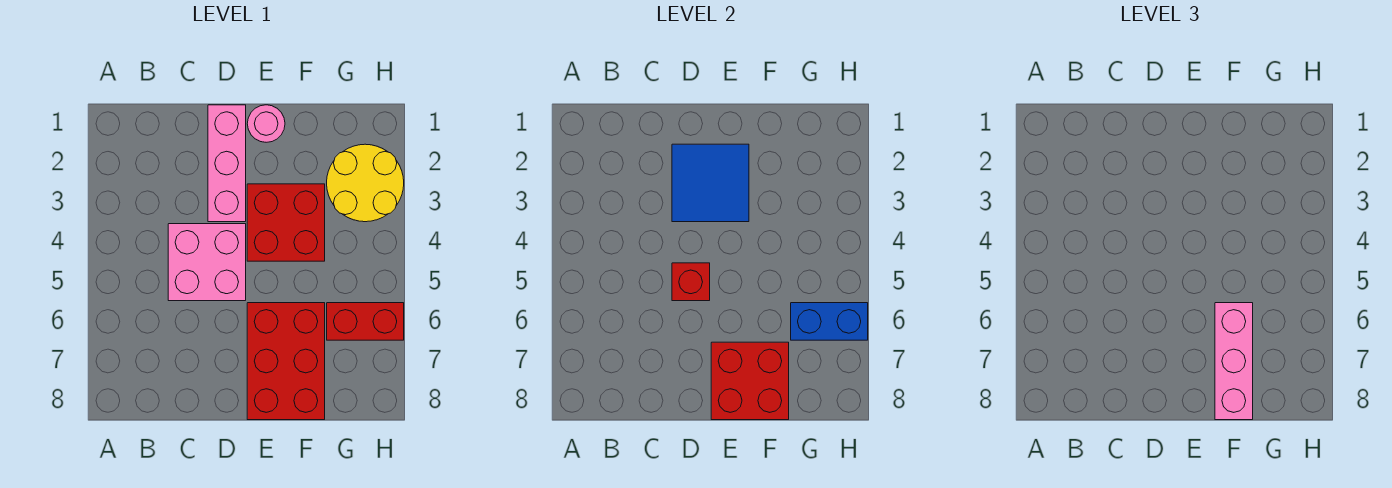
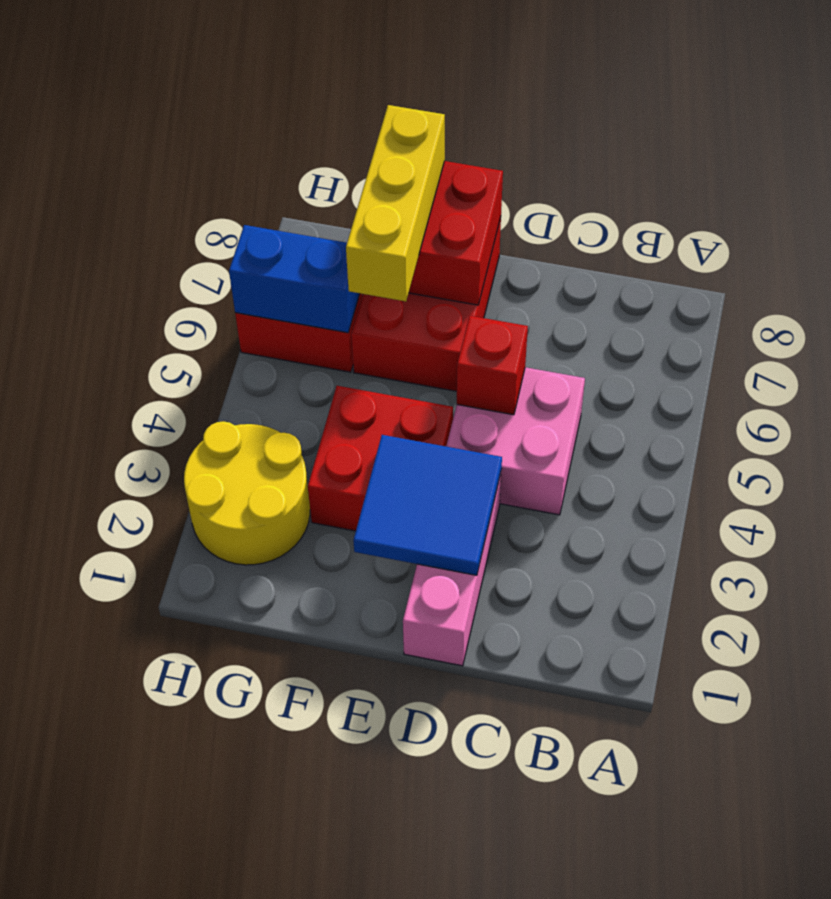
pink 1x1 round brick [247,105,285,142] -> none
pink 1x3 brick [1215,303,1253,420] -> yellow 1x3 brick [346,105,445,301]

